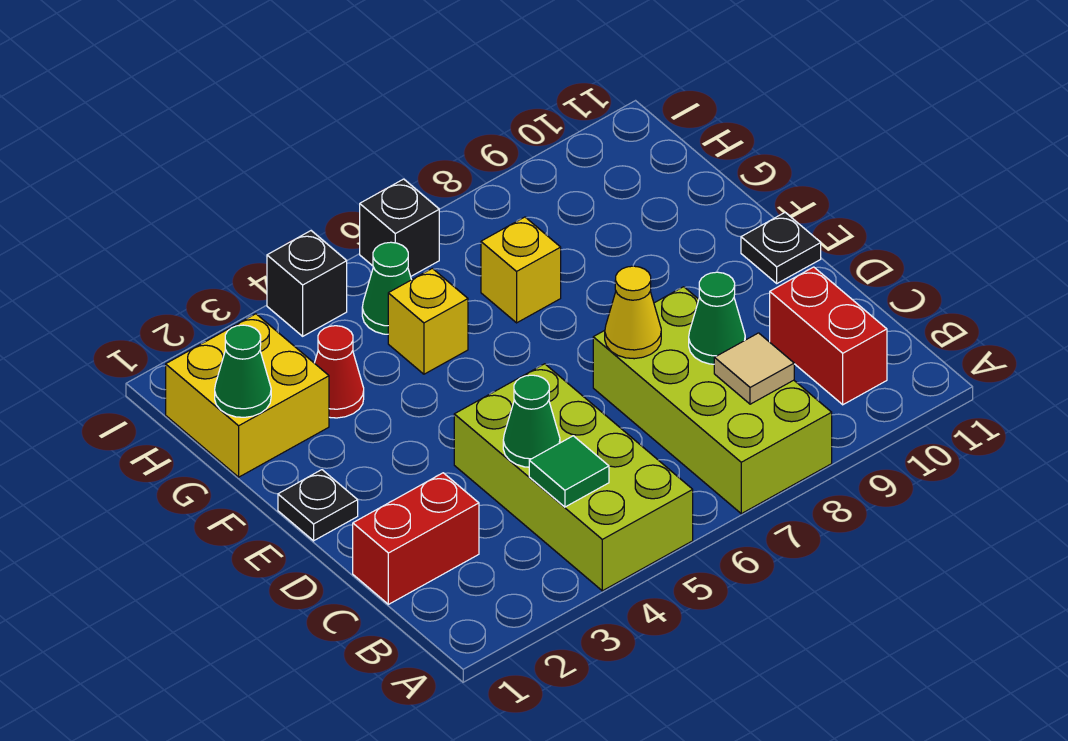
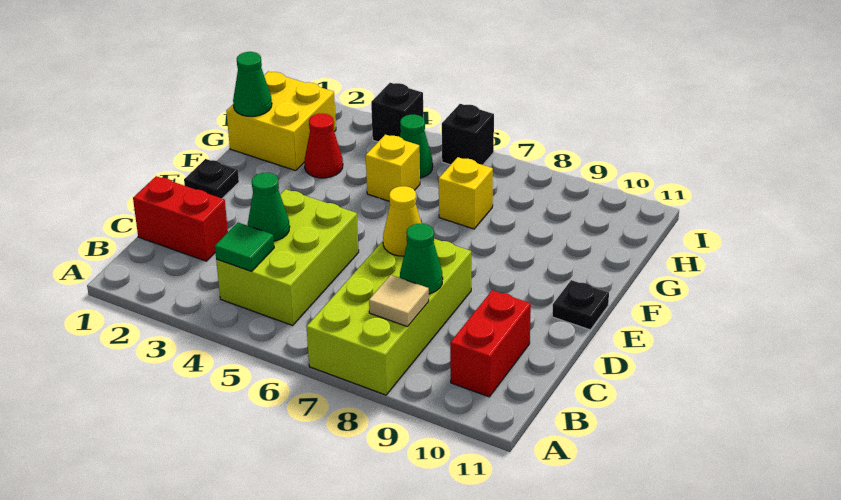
lime 2x4 brick [454,364,693,591] -> lime 2x3 brick [216,189,359,325]

